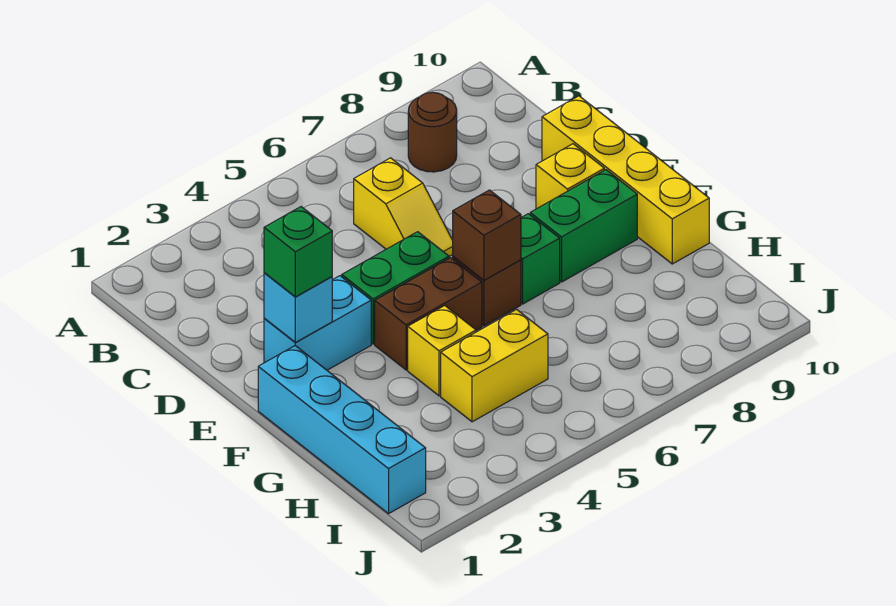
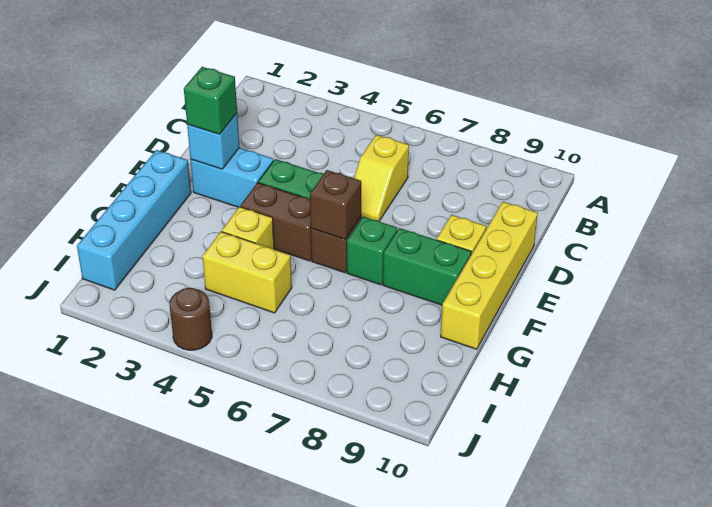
brown 1x1 round brick [408,92,457,172] -> brown 1x1 round brick moved to [169,288,212,350]

